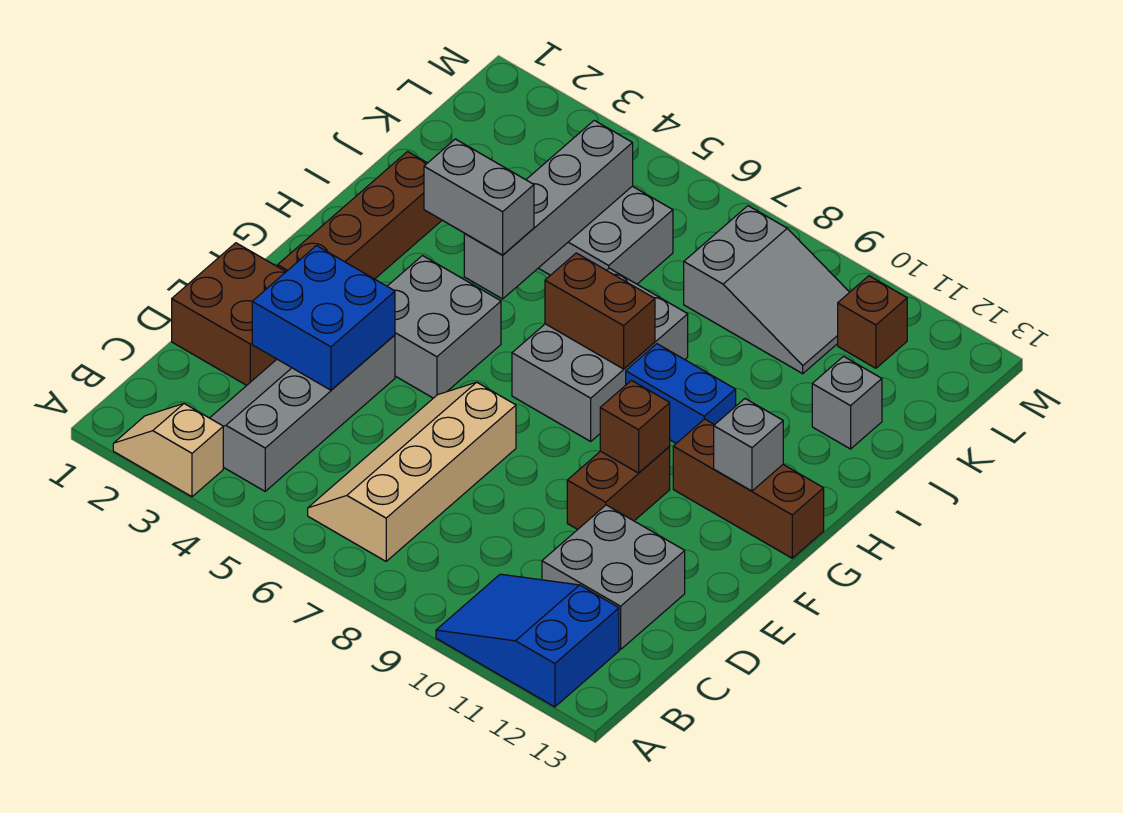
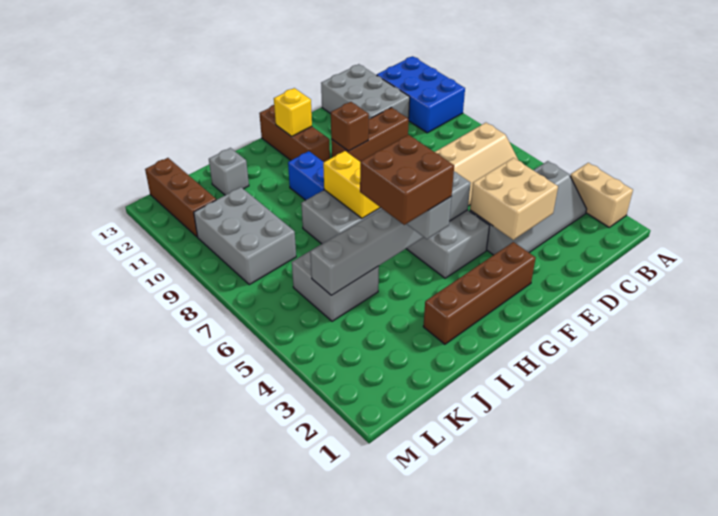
tan 1x2 slope [113,404,223,497] -> tan 1x2 brick [570,163,633,227]
blue 2x3 slope [436,574,619,707] -> blue 2x3 brick [377,56,465,133]
grey 2x2 brick [542,505,685,650] -> grey 2x3 brick [321,64,410,119]
brown 2x2 brick [172,243,286,385] -> brown 2x2 brick moved to [360,135,454,225]
blue 2x2 brick [252,246,395,390] -> tan 2x2 brick [470,158,558,240]
brown 1x2 brick [567,447,670,529] -> brown 1x3 brick [331,107,409,161]
grey 1x1 brick [714,399,783,491] -> yellow 1x1 brick [274,88,312,136]
grey 1x4 brick [464,120,633,299] -> grey 1x6 brick [310,172,471,295]
brown 1x2 brick [545,253,655,369] -> yellow 1x2 brick [323,151,381,218]
grey 2x3 slope [684,206,849,374] -> grey 2x3 brick [194,187,296,285]
brown 1x1 brick [838,276,907,368] -> brown 1x3 brick [145,158,216,237]

